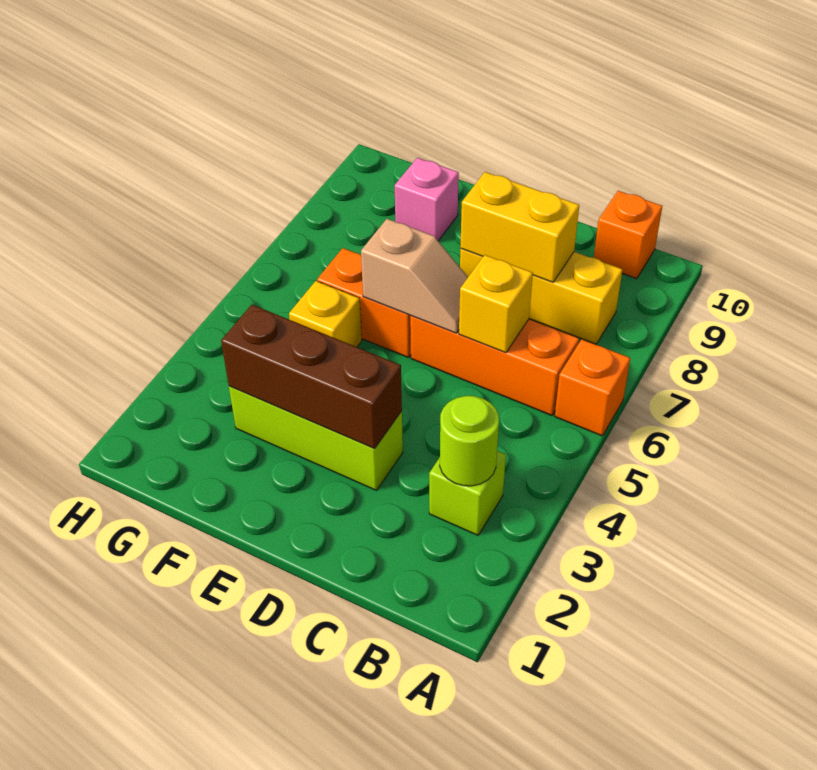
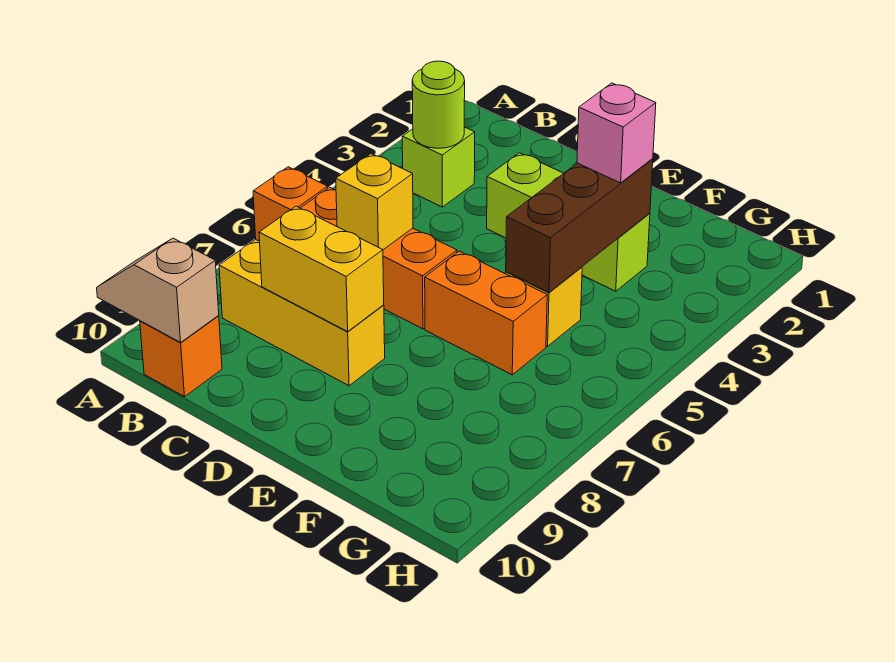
brown 1x3 brick [221,305,402,449] -> brown 1x3 brick turned to [506,159,653,292]
tan 1x2 slope [361,219,468,333] -> tan 1x2 slope moved to [97,238,219,342]
pink 1x1 brick [395,158,459,241] -> pink 1x1 brick moved to [577,83,656,183]

